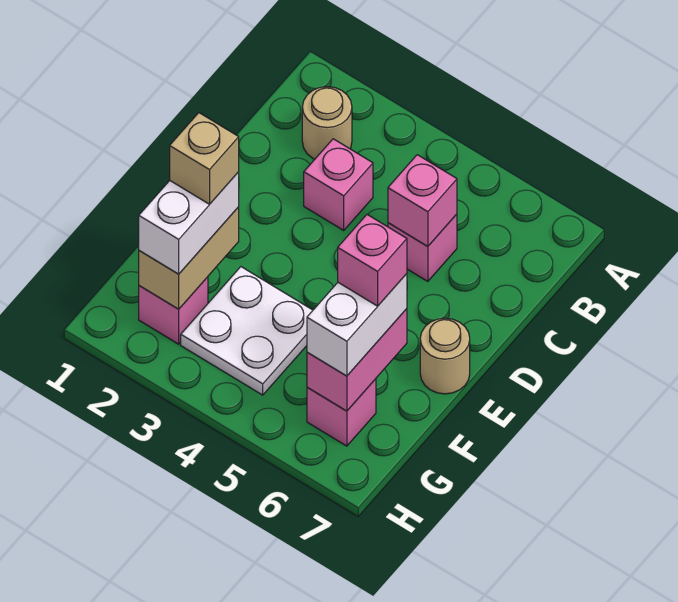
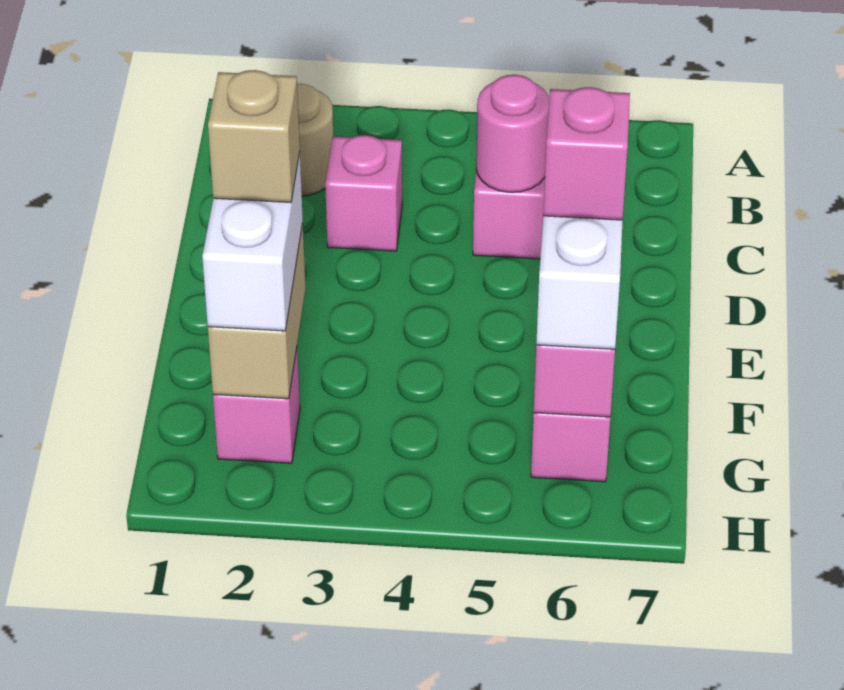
pink 1x1 brick [388,155,457,246] -> pink 1x1 round brick [476,75,549,192]
tan 1x1 round brick [420,318,470,394] -> none
white 2x2 plate [181,267,313,395] -> none

